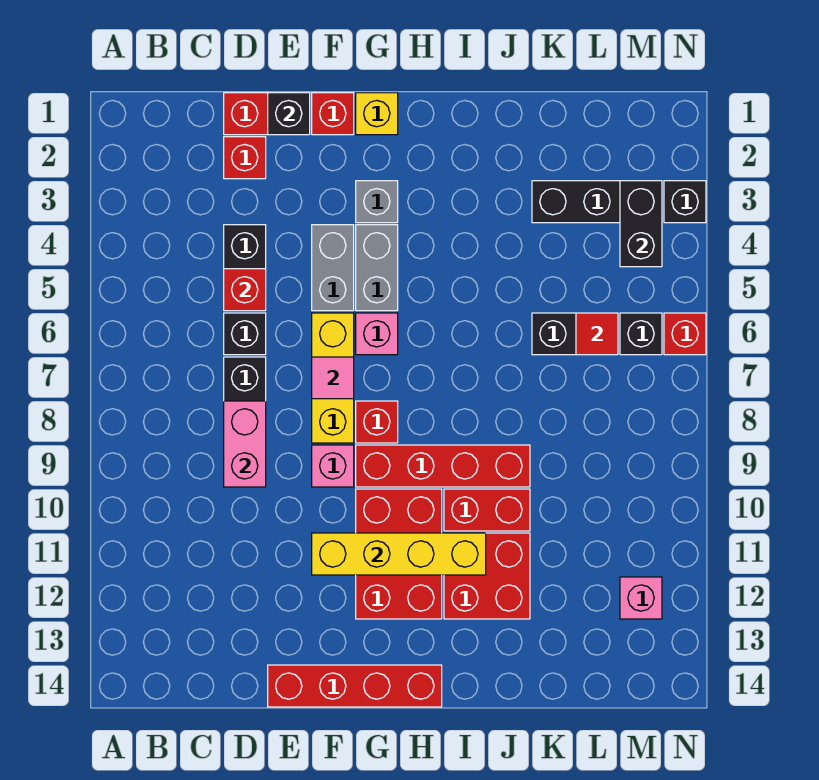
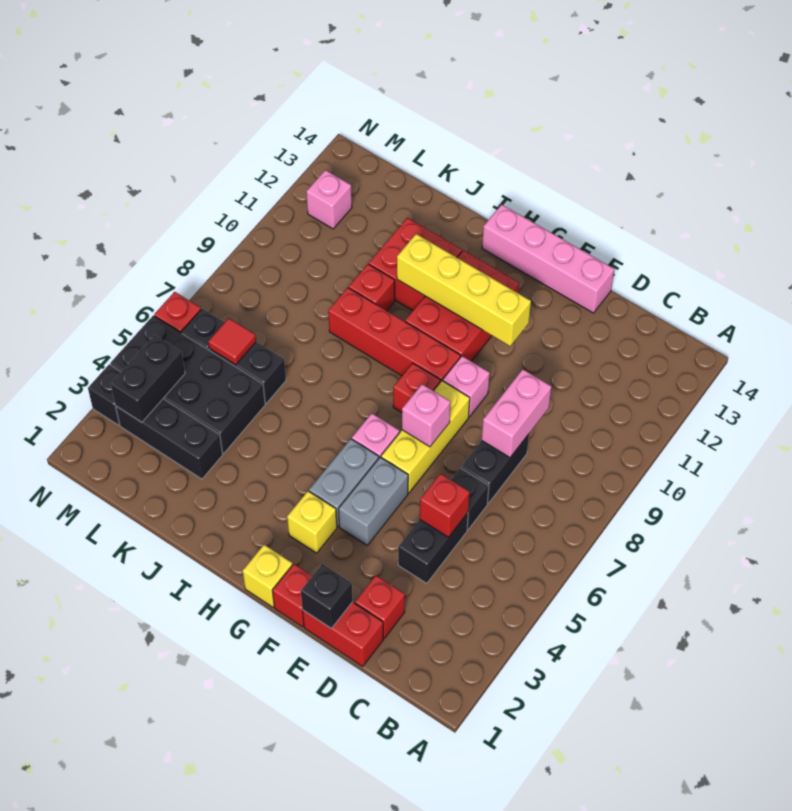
red 1x4 brick [268,665,442,707] -> pink 1x4 brick [482,205,614,313]
pink 1x1 tile [312,357,354,399] -> pink 1x1 brick [402,384,450,447]
grey 1x1 brick [356,181,398,223] -> yellow 1x1 brick [287,491,337,553]
red 1x2 brick [444,489,530,531] -> red 1x1 brick [349,264,395,311]
none -> black 2x4 brick [110,316,265,453]

